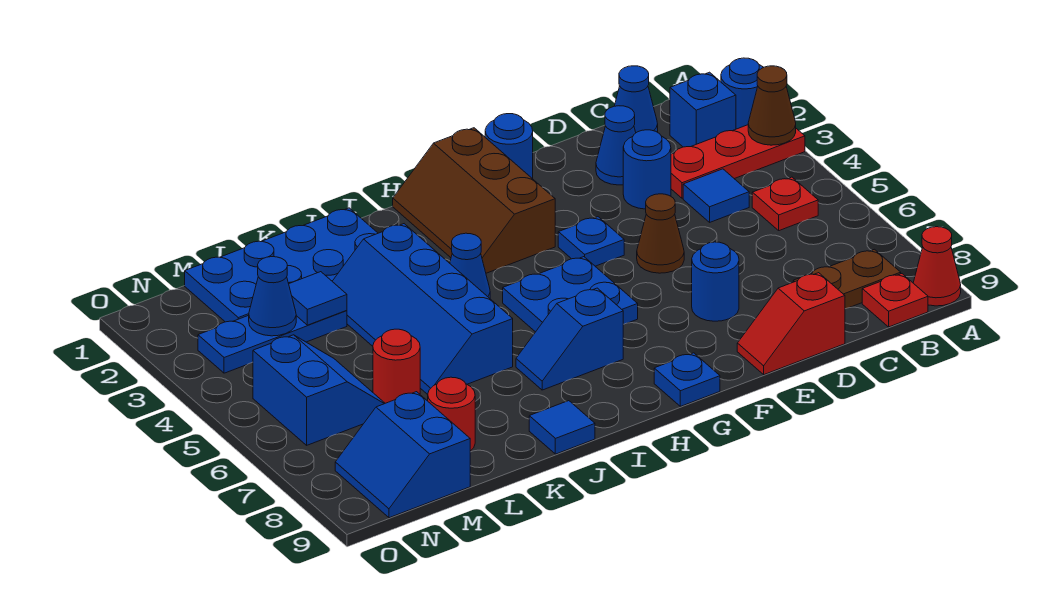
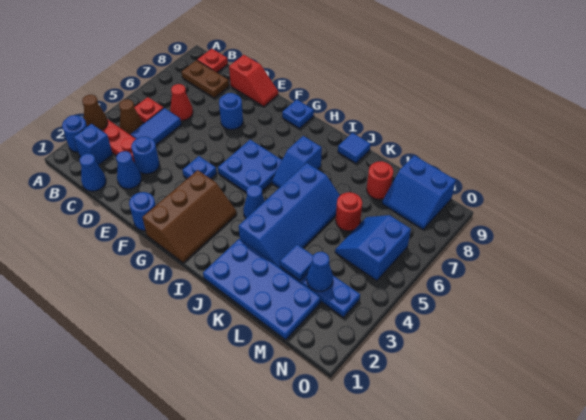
red 1x1 cone [913,227,961,306] -> red 1x1 cone moved to [170,84,193,120]
blue 1x1 tile [683,169,749,222] -> blue 1x2 tile [131,108,181,145]
brown 1x1 cone [637,194,684,273] -> brown 1x1 cone moved to [119,99,142,135]
blue 1x2 slope [516,288,623,390] -> blue 1x2 slope turned to [272,136,322,188]
blue 2x2 slope [335,392,470,518] -> blue 2x2 slope turned to [382,155,456,229]

